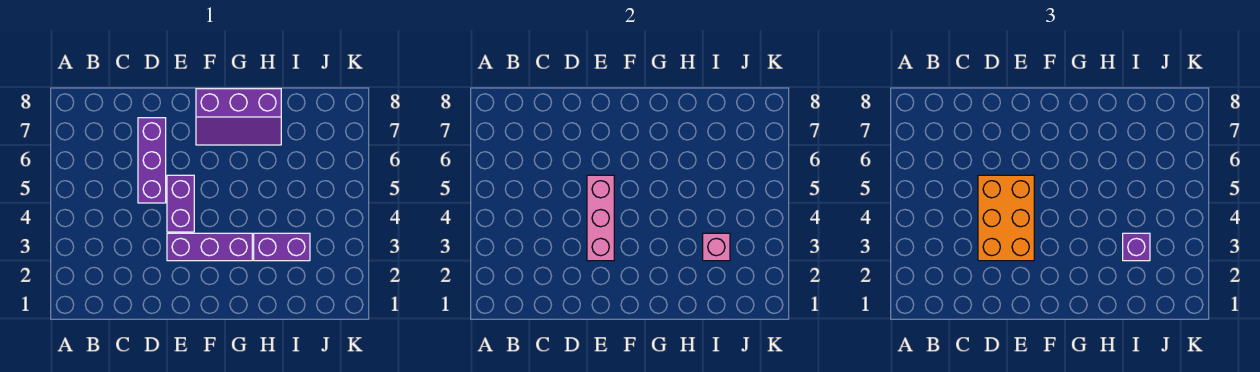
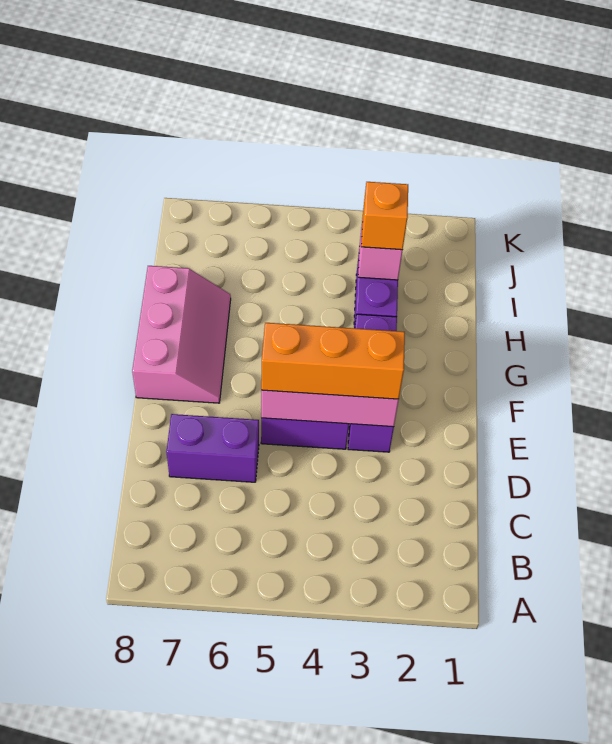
orange 2x3 brick [978,175,1034,261] -> orange 1x3 brick [261,323,405,399]
purple 1x3 brick [138,118,166,203] -> purple 1x2 brick [166,414,259,482]
purple 2x3 slope [196,89,281,145] -> pink 2x3 slope [132,266,231,403]
purple 1x1 brick [1123,233,1150,261] -> orange 1x1 brick [361,182,408,250]

